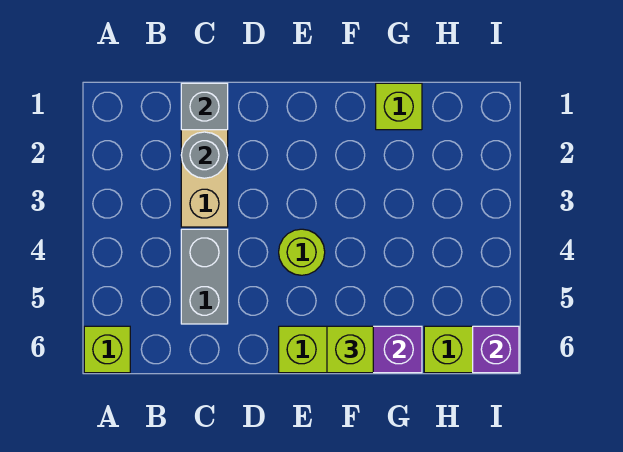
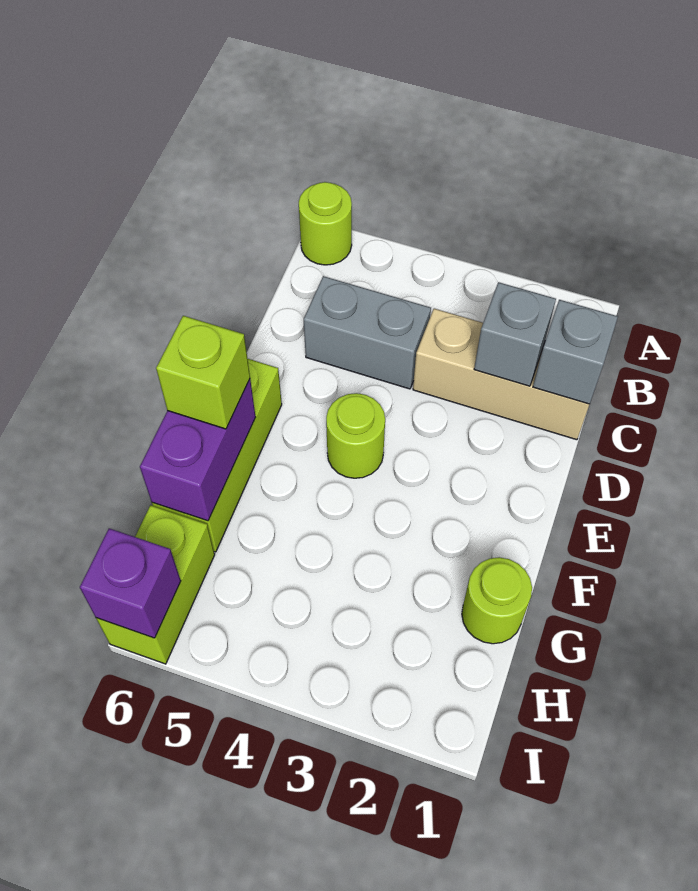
lime 1x1 brick [84,326,130,373] -> lime 1x1 round brick [299,182,352,265]
grey 1x1 round brick [181,132,228,178] -> grey 1x1 brick [474,282,556,386]
lime 1x1 brick [376,83,422,130] -> lime 1x1 round brick [462,557,532,644]

